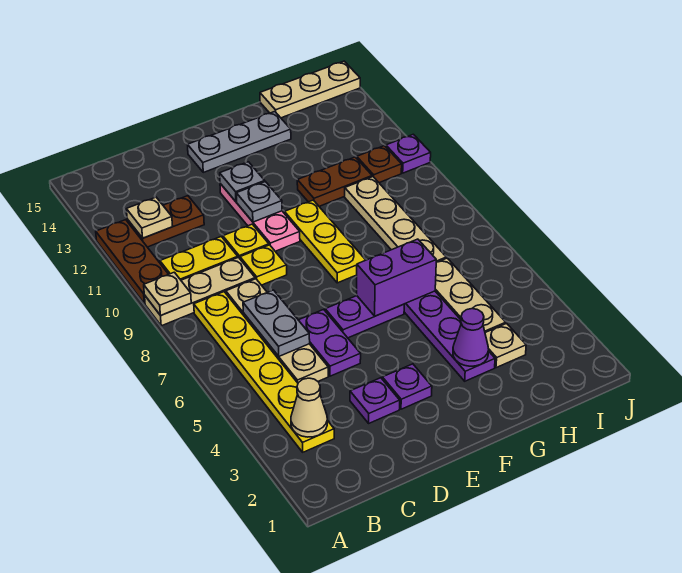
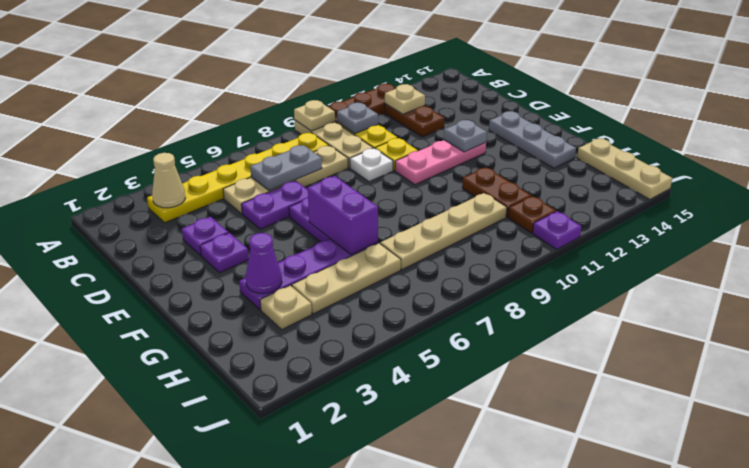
yellow 1x1 plate [240,245,287,285] -> white 1x1 plate [350,148,393,182]
grey 1x1 plate [236,182,282,222] -> grey 1x1 plate moved to [337,103,378,134]
yellow 1x3 plate [285,200,365,283] -> none

